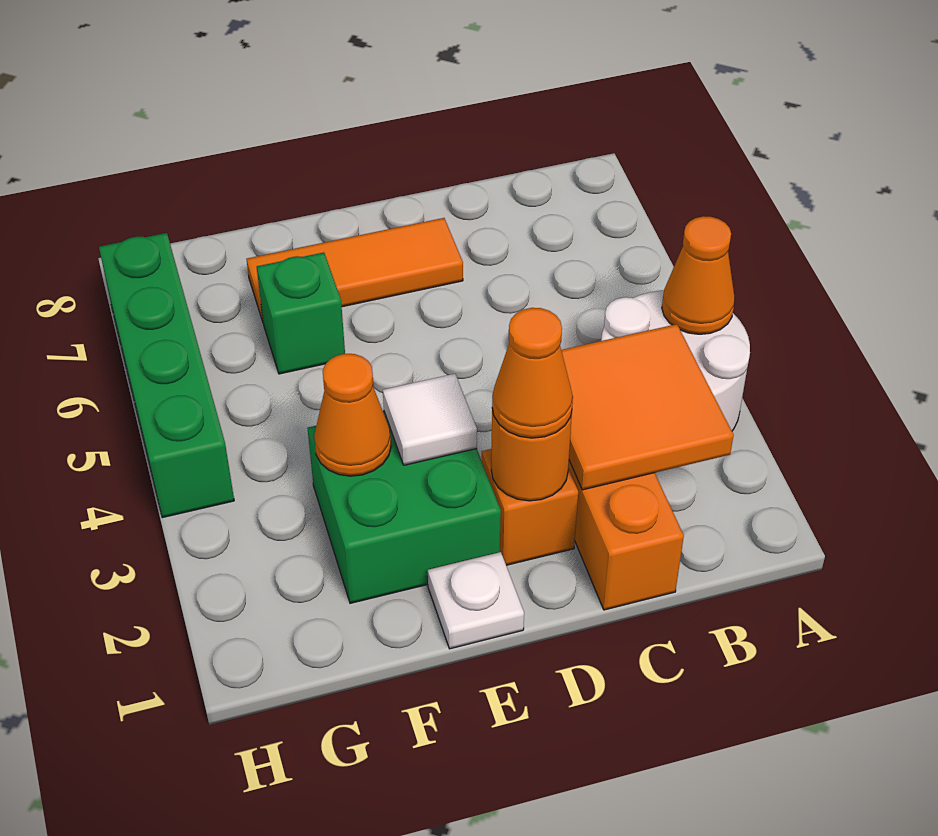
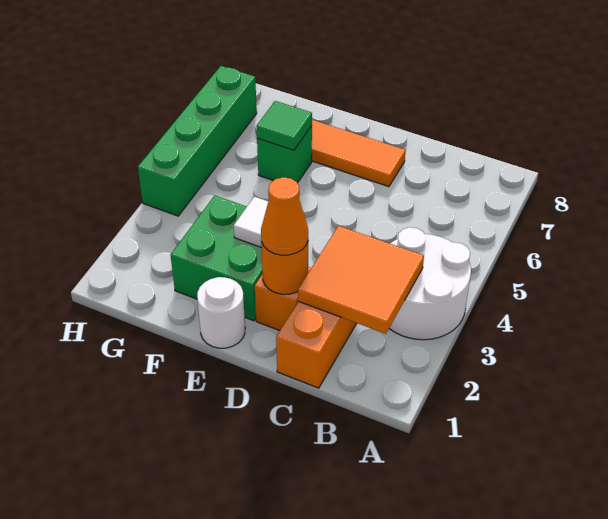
orange 1x1 cone [662,216,735,334] -> none
white 1x1 plate [428,552,524,649] -> white 1x1 round brick [197,277,245,348]
orange 1x1 cone [314,354,391,476] -> none
none -> green 1x1 tile [256,101,312,150]

